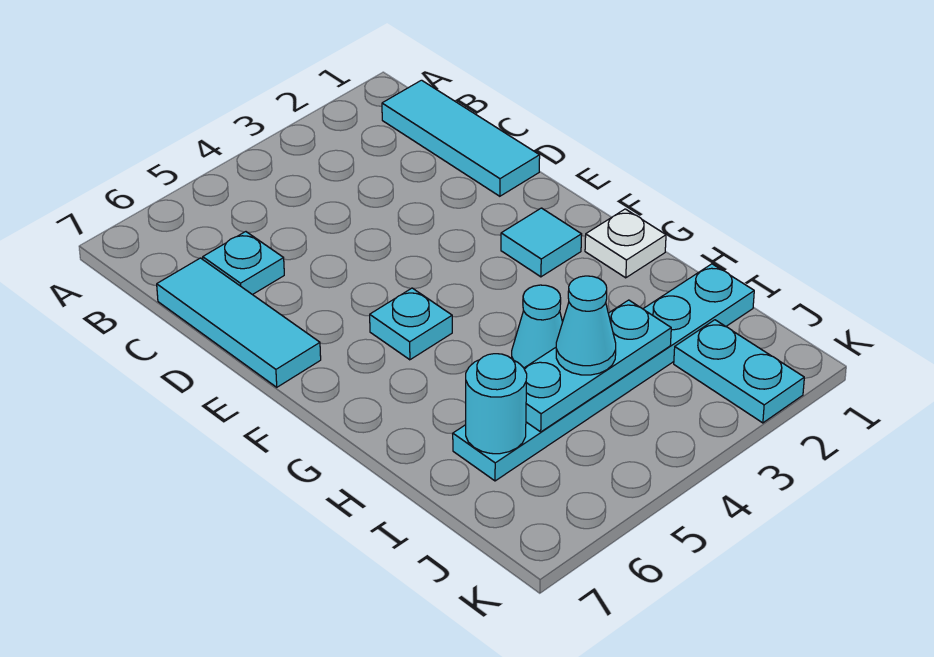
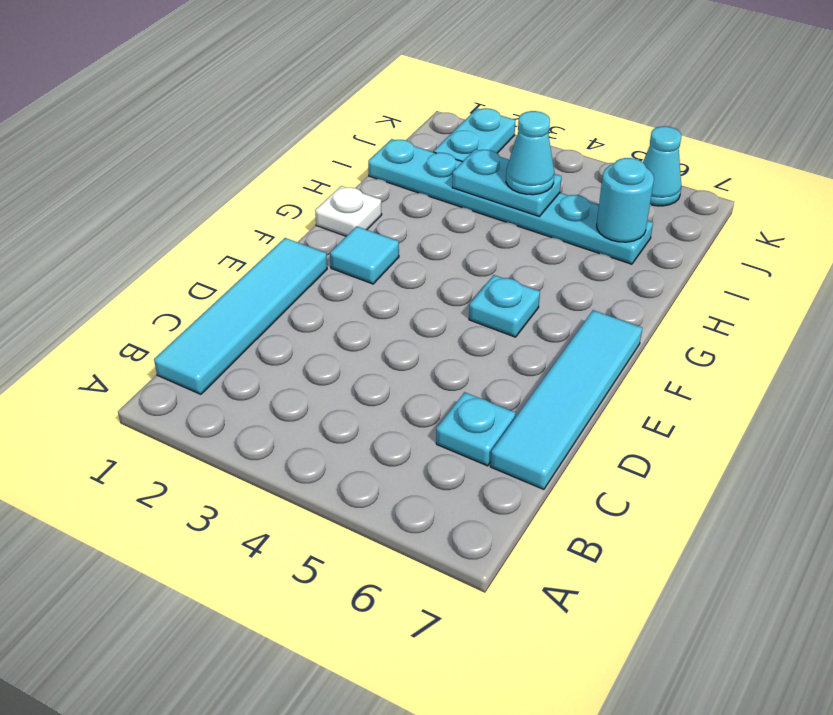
cyan 1x3 tile [382,80,540,196] -> cyan 1x4 tile [154,238,327,394]
cyan 1x3 tile [157,258,321,387] -> cyan 1x4 tile [490,310,642,489]
cyan 1x1 cone [512,285,562,368] -> cyan 1x1 cone moved to [643,126,681,206]
cyan 1x3 plate [524,300,671,432] -> cyan 1x2 plate [452,149,562,217]

